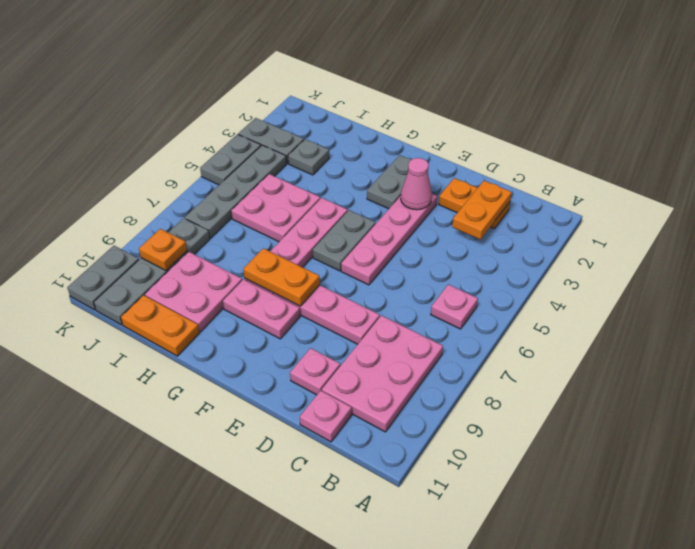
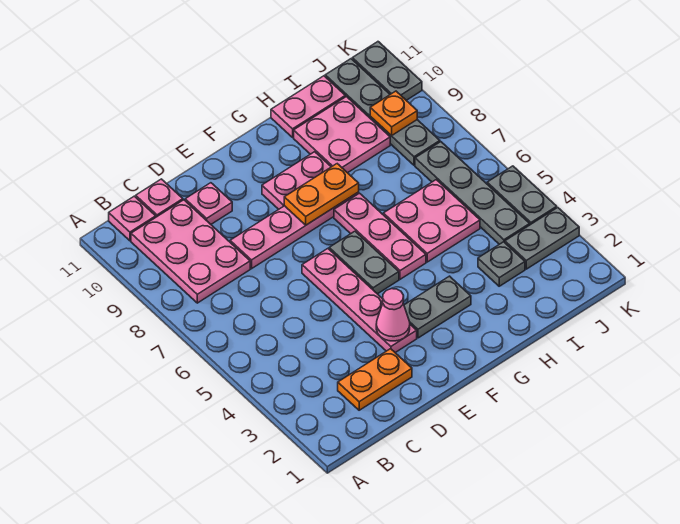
pink 1x1 plate [431,284,478,329] -> pink 1x1 plate moved to [109,196,156,241]
orange 1x2 plate [452,181,512,240] -> none
grey 1x2 plate [367,155,411,209] -> grey 1x2 plate turned to [404,276,471,338]
orange 1x2 plate [121,295,199,356] -> pink 1x2 plate [271,76,345,137]

